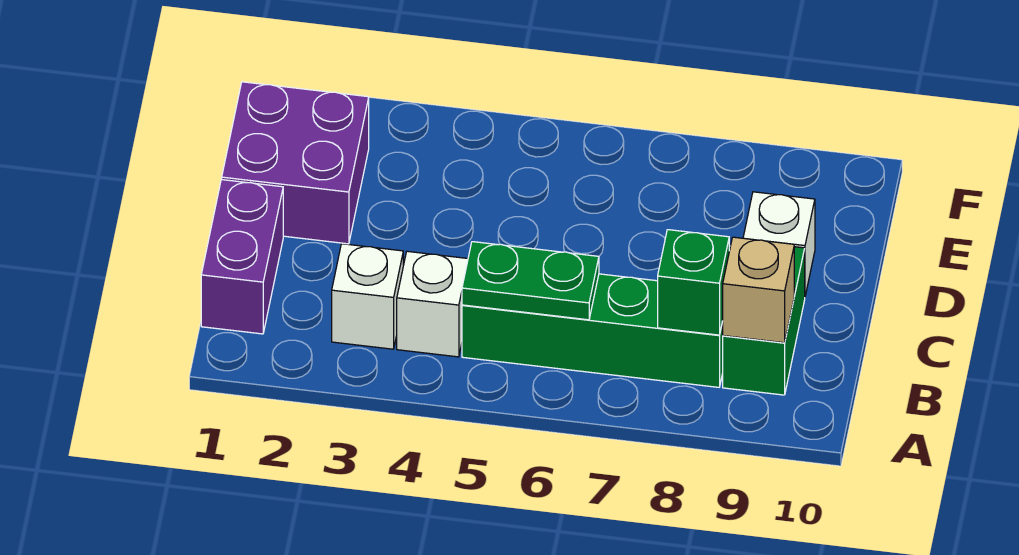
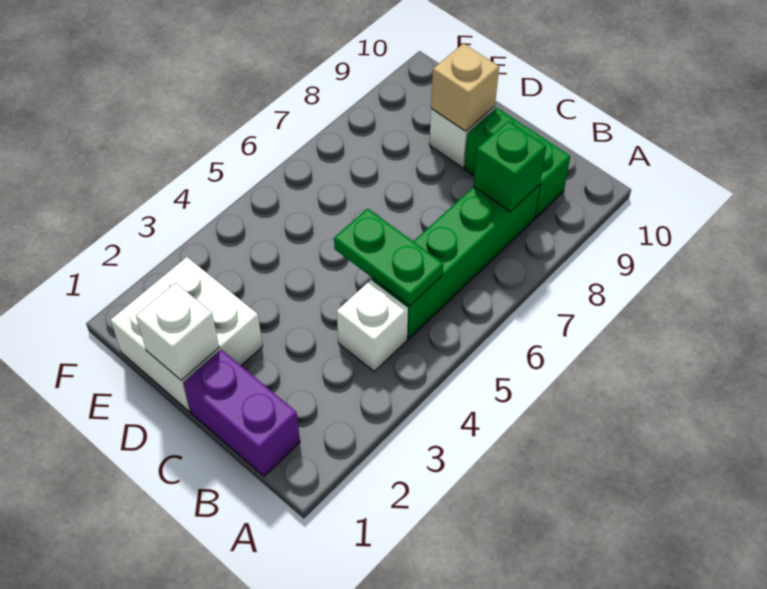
white 1x1 brick [332,244,403,349] -> white 1x1 brick moved to [136,283,219,380]
green 1x2 plate [462,242,599,320] -> green 1x2 plate turned to [334,208,443,306]
tan 1x1 brick [722,237,794,343] -> tan 1x1 brick moved to [431,44,499,131]
purple 2x2 brick [222,82,369,244] -> white 2x2 brick [111,257,263,412]

